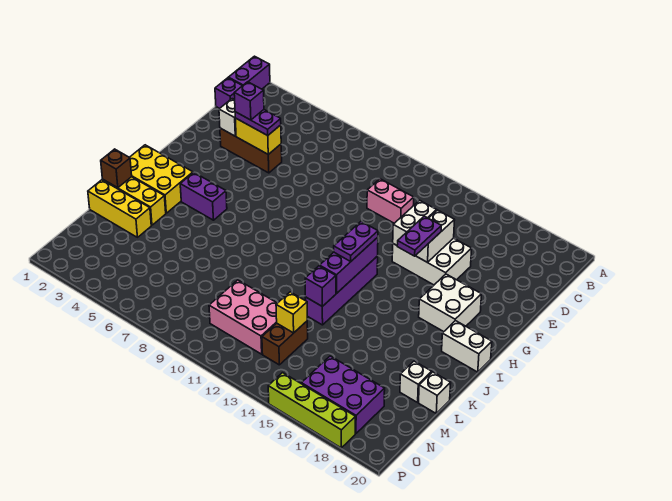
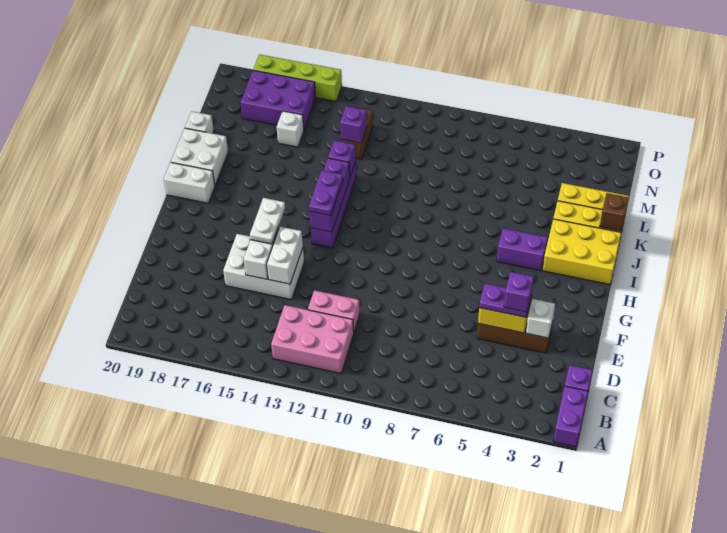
purple 1x2 plate [397,216,441,256] -> white 1x2 plate [250,198,285,244]
white 2x2 brick [419,274,482,332] -> white 2x2 brick moved to [171,128,228,185]
white 1x1 brick [400,361,432,402] -> white 1x1 brick moved to [277,111,304,147]
pink 2x3 brick [209,280,277,354] -> pink 2x3 brick moved to [271,305,354,373]
yellow 1x1 brick [276,292,307,333] -> purple 1x1 brick [340,106,367,143]

